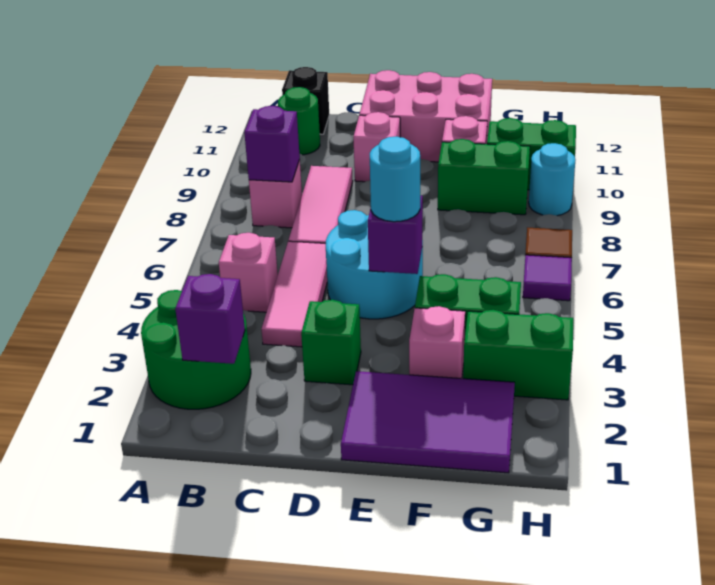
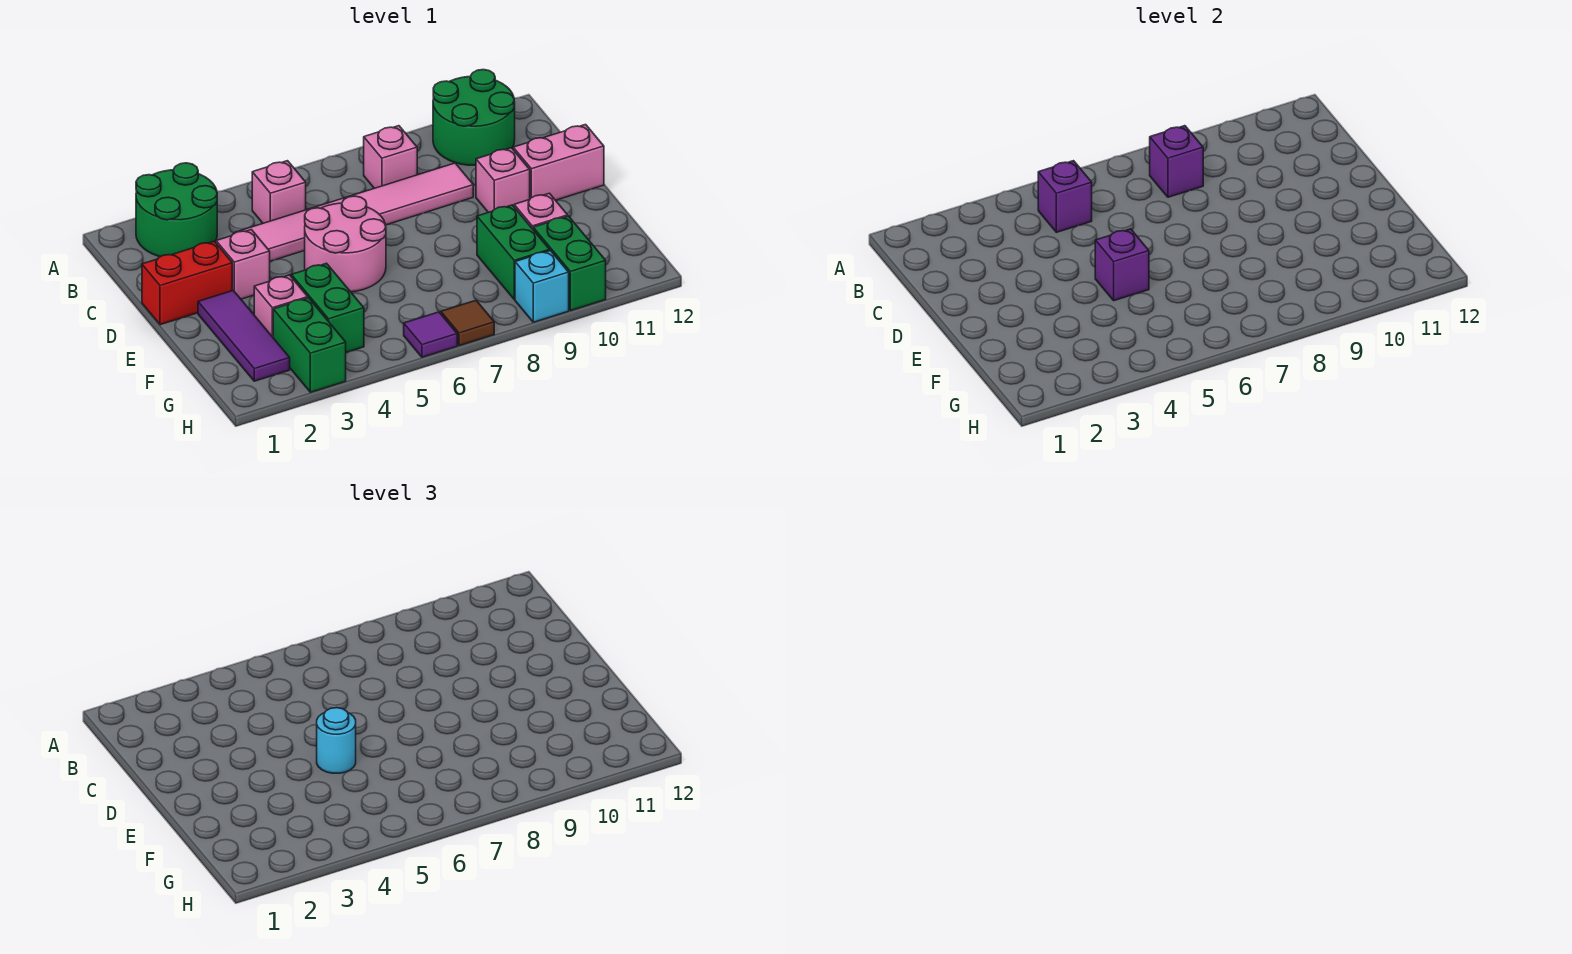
purple 1x1 brick [175,274,245,364] -> purple 1x1 brick moved to [1038,161,1092,232]
green 1x1 round brick [278,87,320,155] -> green 2x2 round brick [433,70,515,165]
black 1x1 brick [282,67,329,134] -> none
none -> red 1x2 brick [142,241,232,325]
green 1x1 brick [301,300,361,385] -> pink 1x1 brick [216,230,270,299]
cyan 2x2 round brick [325,210,423,319] -> pink 2x2 round brick [305,196,386,292]
pink 2x3 brick [359,70,492,162] -> pink 1x2 brick [513,125,604,200]
purple 2x3 tile [341,371,515,473] -> purple 1x3 tile [198,290,290,381]
cyan 1x1 round brick [529,143,575,216] -> cyan 1x1 brick [515,251,569,322]

